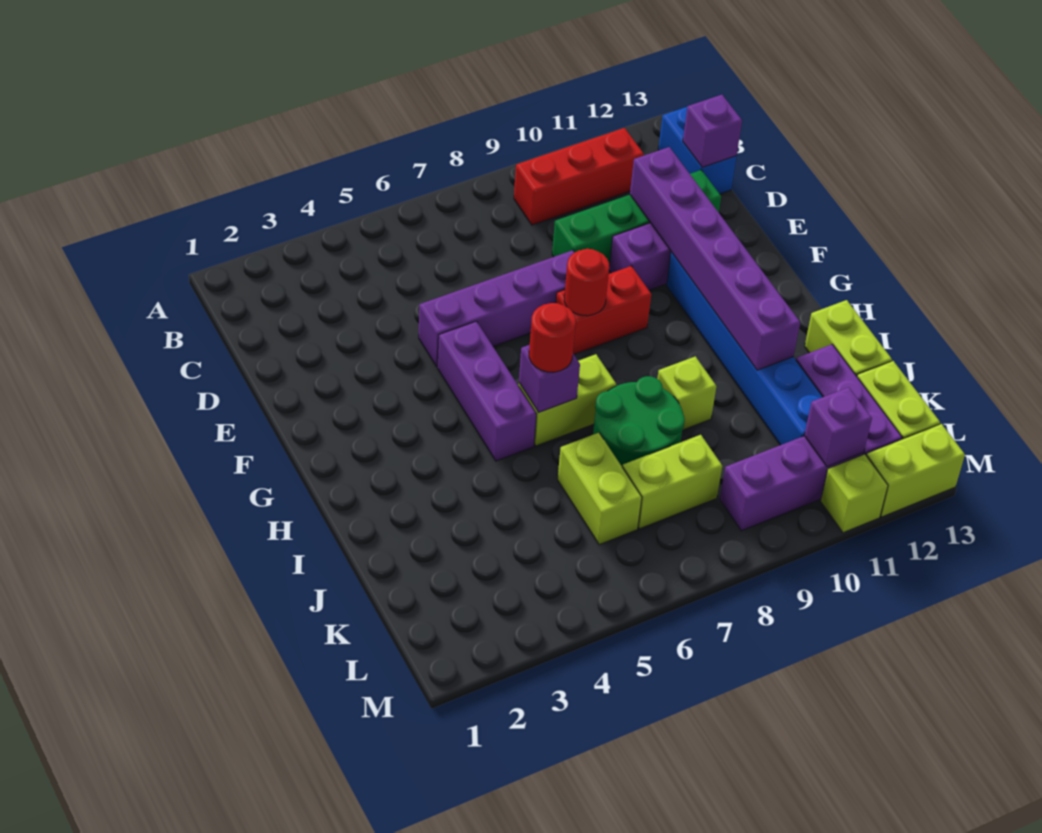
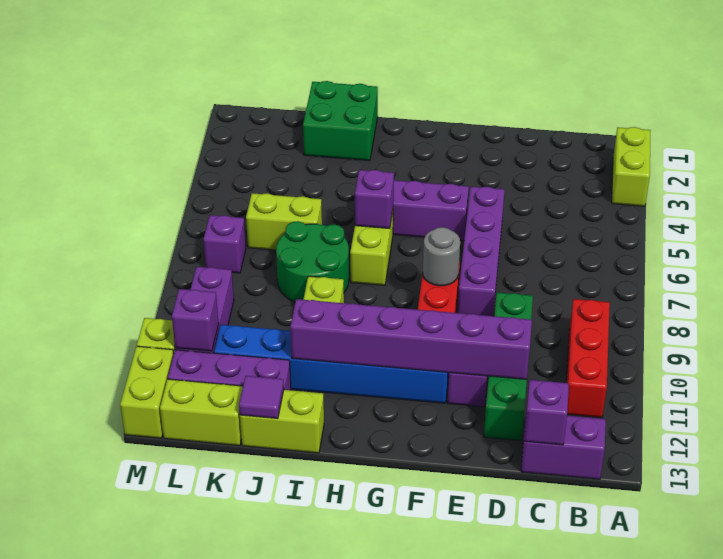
blue 1x2 brick [658,107,737,194] -> purple 1x2 brick [521,416,606,479]
red 1x1 round brick [564,249,609,316] -> grey 1x1 round brick [423,227,460,286]
red 1x1 round brick [529,303,576,372] -> none
none -> green 2x2 brick [303,81,378,161]
none -> purple 1x1 tile [239,376,284,419]
lime 1x2 brick [622,435,722,529] -> lime 1x2 brick moved to [612,127,651,206]
none -> purple 1x1 brick [203,215,246,273]

